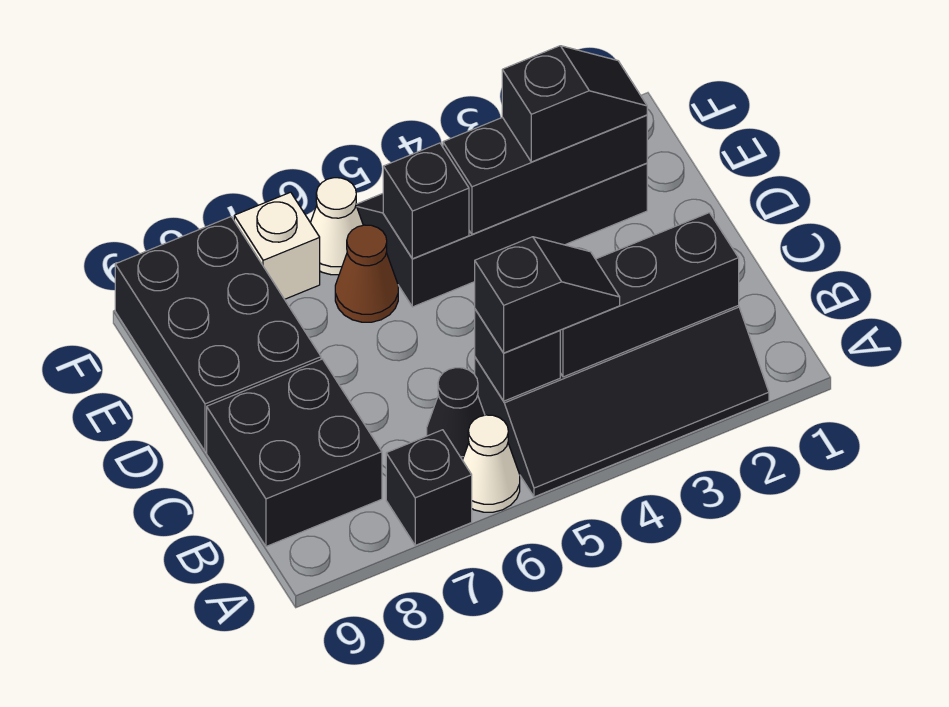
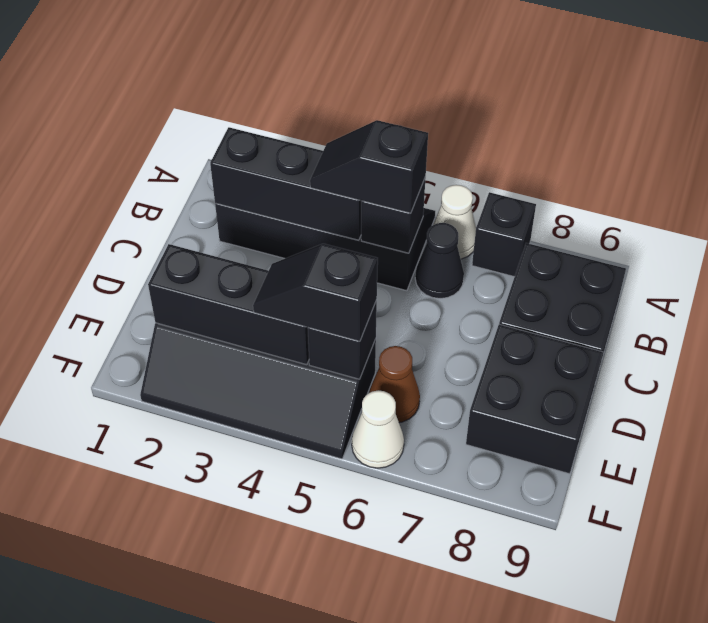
black 2x3 brick [115,217,321,452] -> black 2x2 brick [466,324,603,474]
black 1x2 slope [502,46,647,162] -> black 1x2 slope moved to [253,244,378,341]
white 1x1 brick [234,192,320,299] -> none

